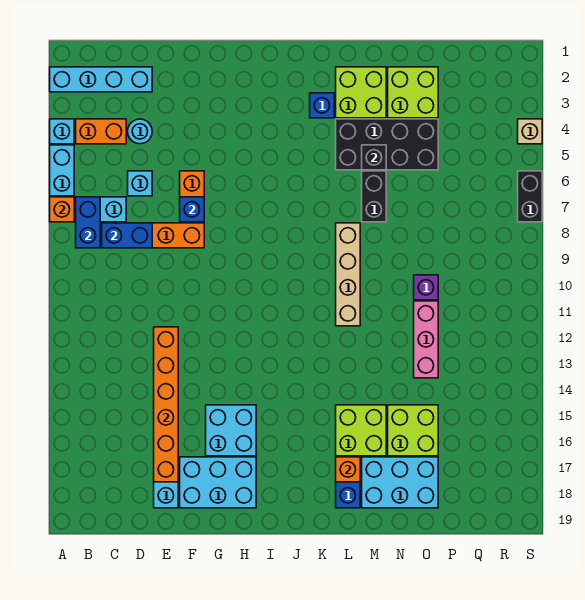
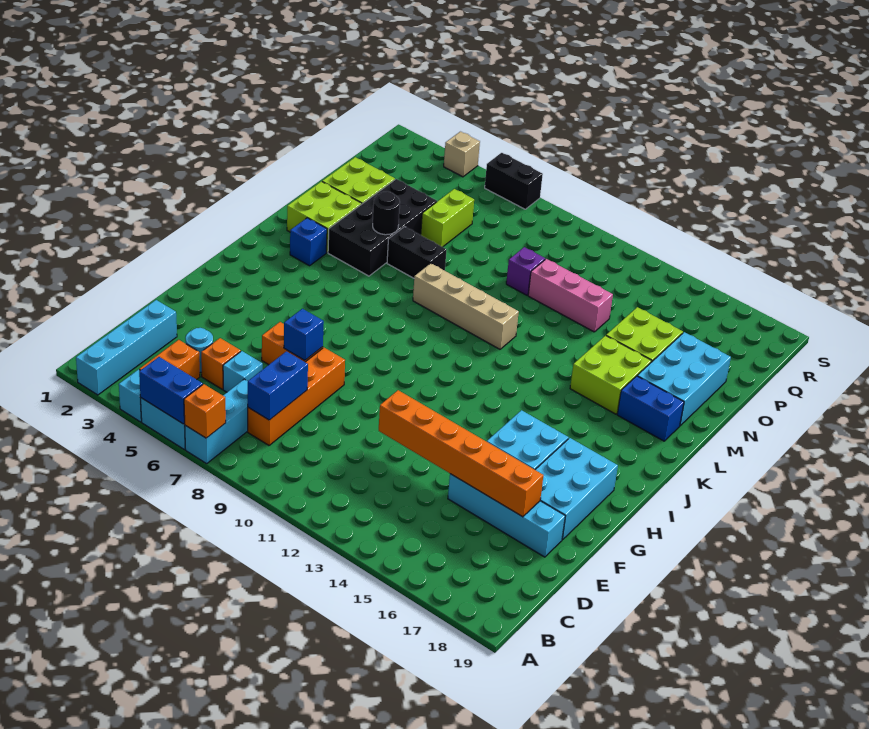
blue 1x2 brick [76,197,100,248] -> blue 1x2 brick moved to [139,357,203,424]
orange 1x1 brick [336,457,360,482] -> orange 1x1 brick moved to [201,338,241,389]
black 1x1 brick [362,145,386,170] -> black 1x1 round brick [373,191,400,235]
none -> lime 1x2 brick [421,189,474,247]

